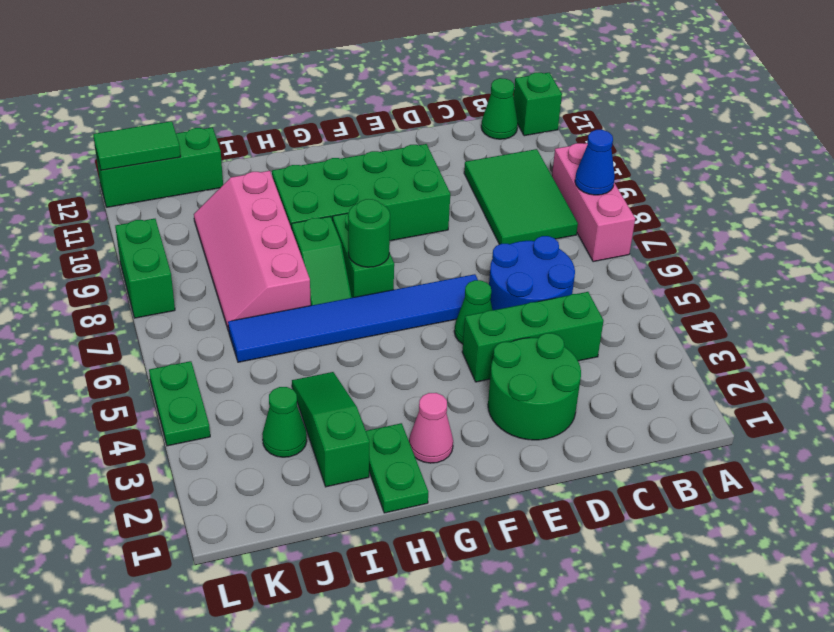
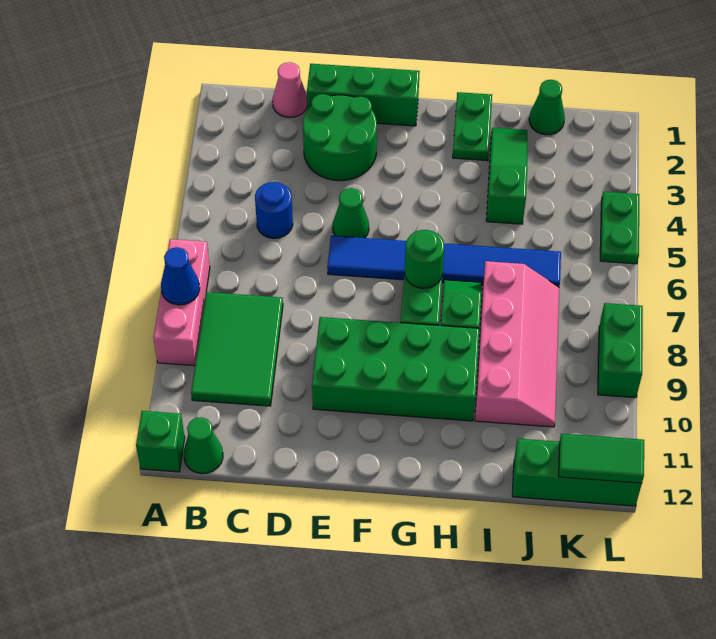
green 1x3 brick [462,292,603,382] -> green 1x3 brick moved to [307,64,420,126]
blue 2x2 round brick [489,236,575,310] -> blue 1x1 round brick [255,182,293,238]
pink 1x1 cone [409,393,453,463] -> pink 1x1 cone moved to [273,62,307,117]
green 1x3 slope [292,372,369,487] -> green 1x3 slope turned to [486,128,527,224]
green 1x1 cone [262,387,307,457] -> green 1x1 cone moved to [529,80,565,135]

